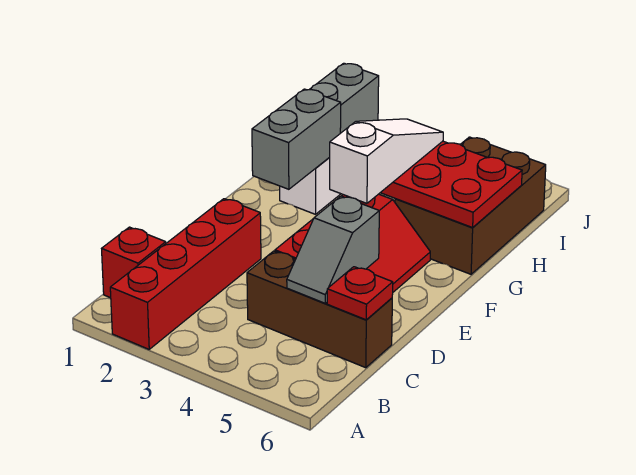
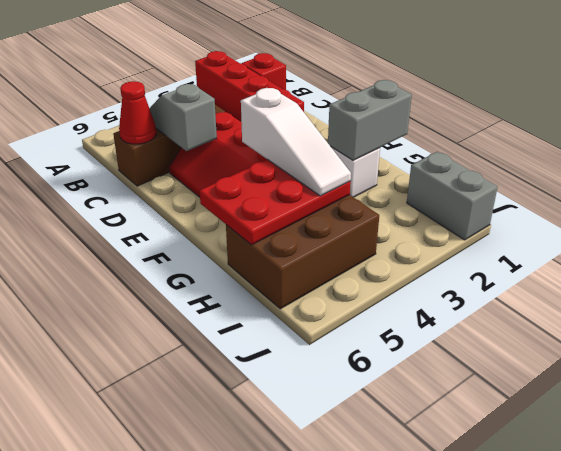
red 1x1 plate [327,267,393,320] -> red 1x1 cone [119,81,156,144]
grey 1x2 brick [252,89,341,189] -> grey 1x2 brick turned to [328,80,412,161]
brown 2x3 brick [395,137,546,274] -> brown 2x3 brick turned to [226,195,379,309]

